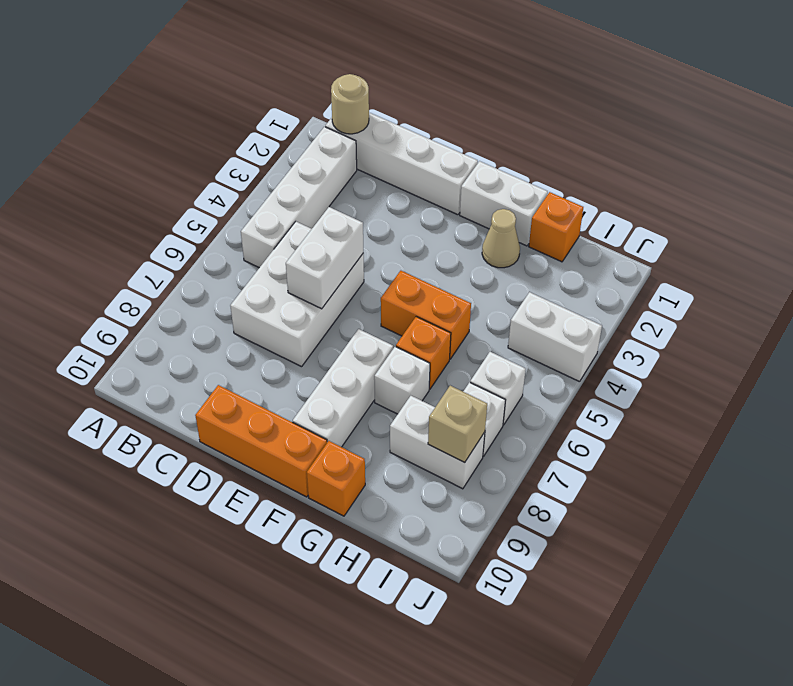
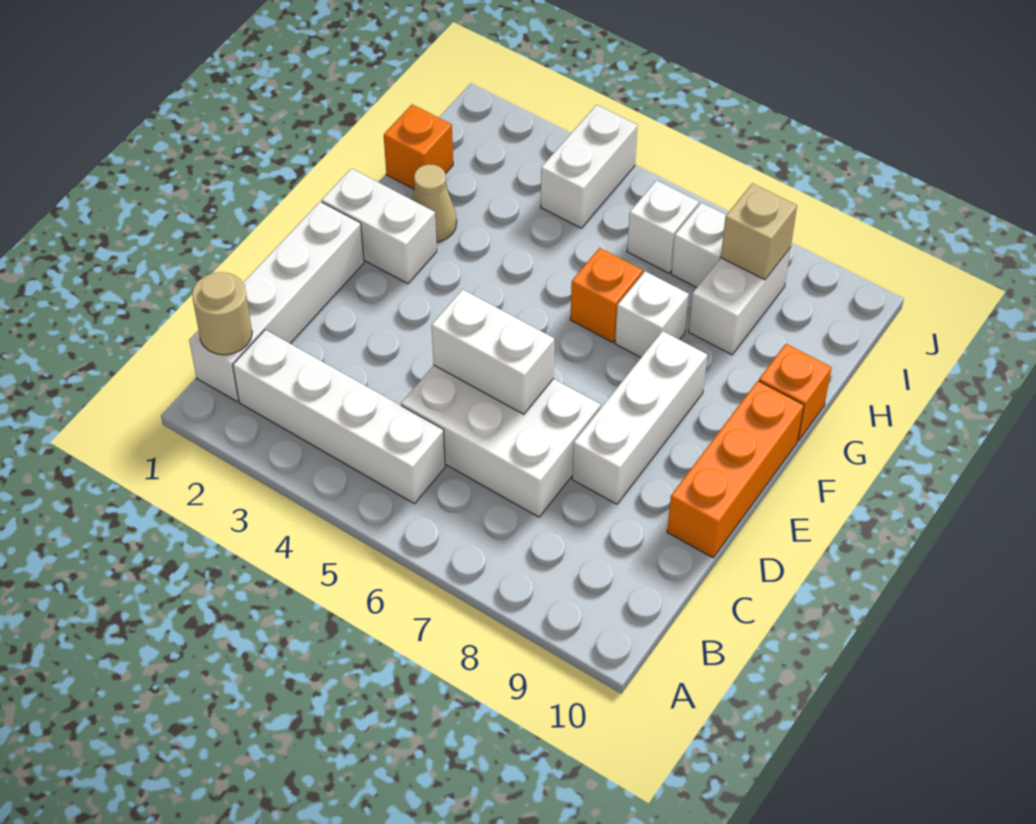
white 1x2 brick [460,161,548,246] -> white 1x2 brick turned to [322,168,437,284]
orange 1x2 brick [381,271,471,359] -> none
white 1x3 brick [293,329,393,447] -> white 1x3 brick turned to [572,331,707,504]

